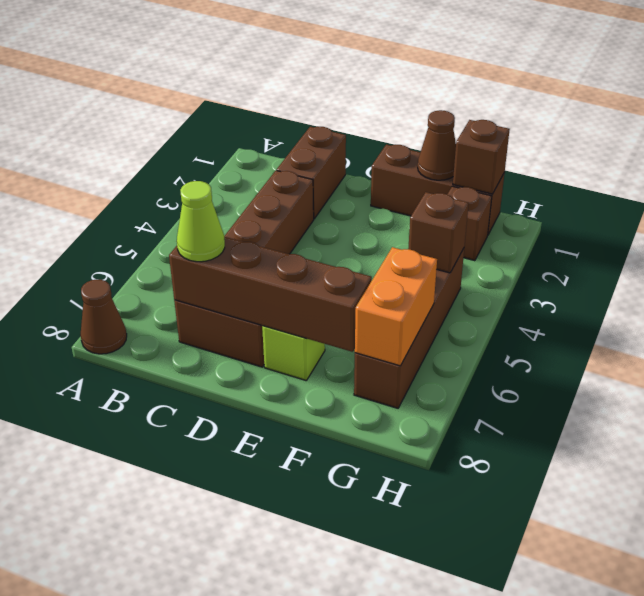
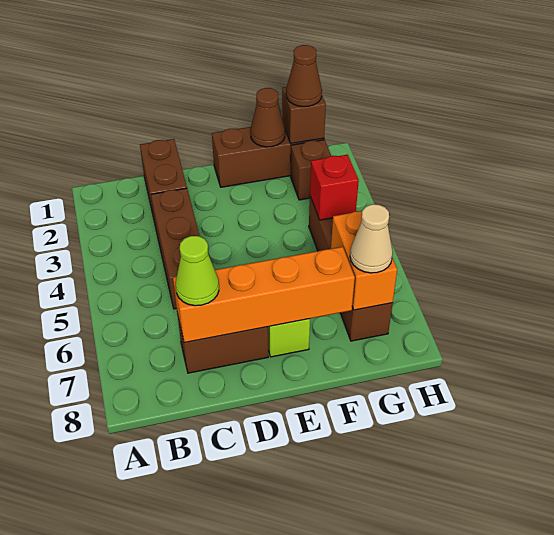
brown 1x1 cone [80,279,127,354] -> brown 1x1 cone moved to [286,45,322,107]
brown 1x4 brick [169,237,372,352] -> orange 1x4 brick [173,247,355,343]
brown 1x1 brick [408,192,469,273] -> red 1x1 brick [310,155,359,220]
none -> tan 1x1 cone [350,204,393,273]

